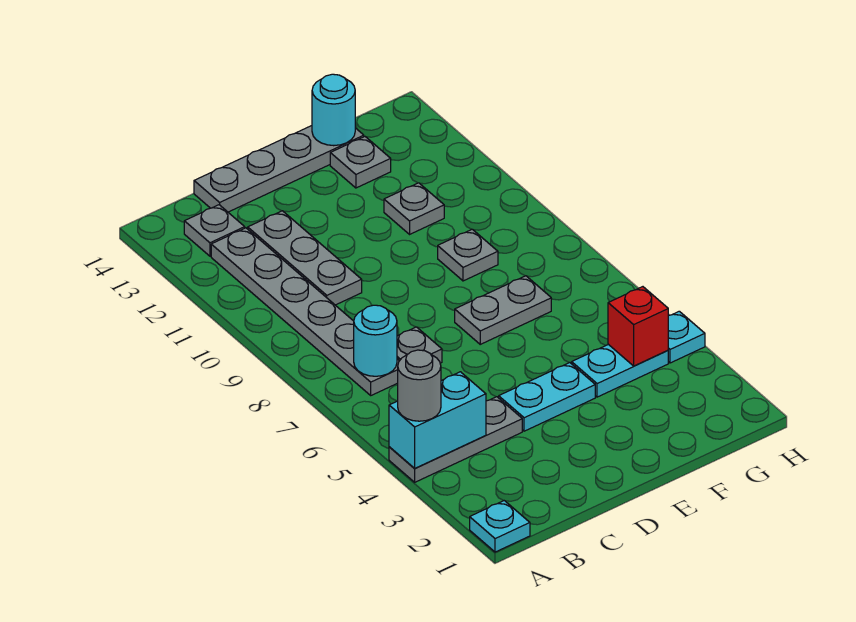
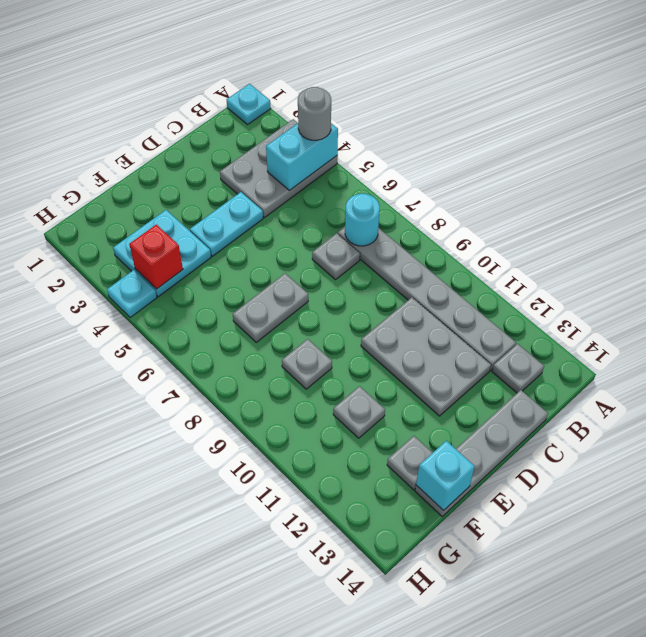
grey 1x3 plate [389,397,522,482] -> grey 2x3 plate [220,119,338,218]
grey 1x3 plate [248,211,362,305] -> grey 2x3 plate [361,297,491,416]
cyan 1x2 plate [572,344,668,397] -> cyan 2x2 plate [113,210,211,297]
cyan 1x1 round brick [312,74,355,146] -> cyan 1x1 brick [416,441,475,511]

